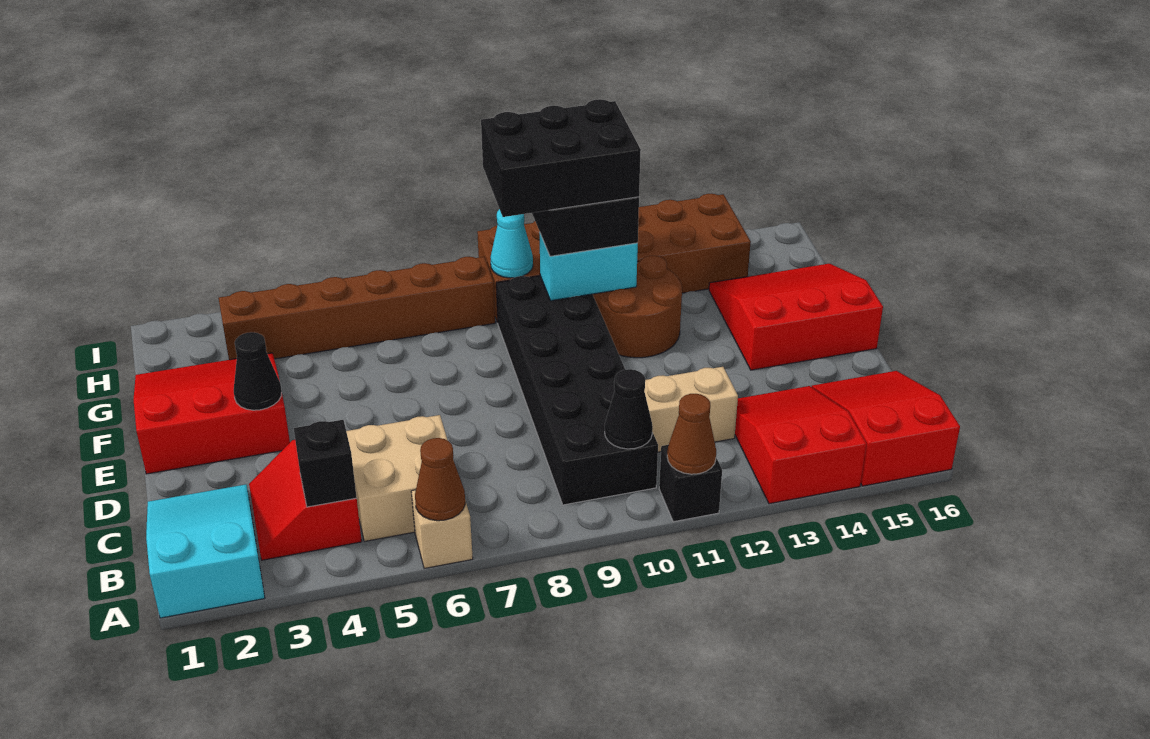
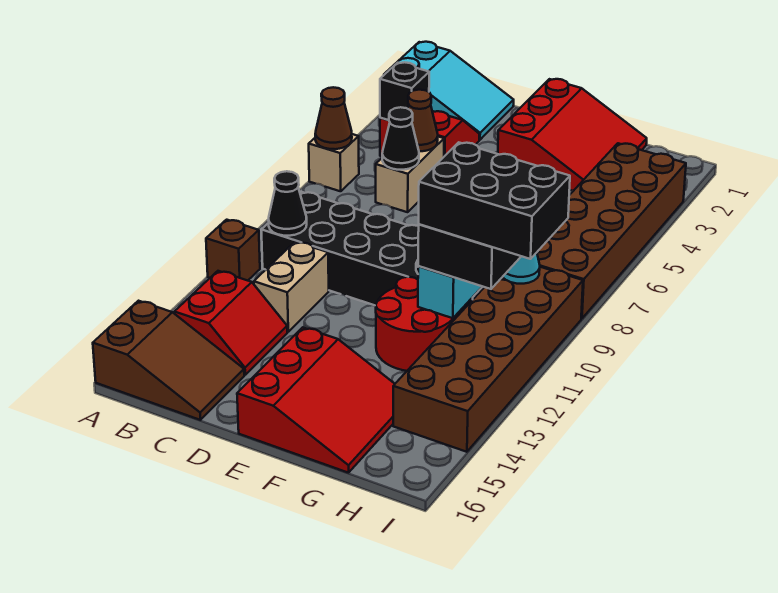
black 1x1 brick [659,445,722,522] -> brown 1x1 brick [206,220,260,281]
brown 1x1 cone [667,394,716,474] -> brown 1x1 cone moved to [408,90,438,151]
red 2x3 slope [735,386,867,504] -> red 2x2 slope [174,271,287,375]
red 2x3 slope [812,371,960,486] -> brown 2x3 slope [93,301,244,420]
tan 2x2 brick [346,415,447,541] -> tan 1x2 brick [376,137,444,212]
black 1x1 cone [234,332,282,410] -> black 1x1 cone moved to [382,107,419,170]
brown 2x2 round brick [593,256,682,358] -> red 2x2 round brick [376,277,457,371]
black 2x3 brick [481,99,641,217] -> black 2x3 brick turned to [419,142,570,259]
brown 1x6 brick [219,257,495,360] -> brown 2x6 brick [537,143,686,319]

